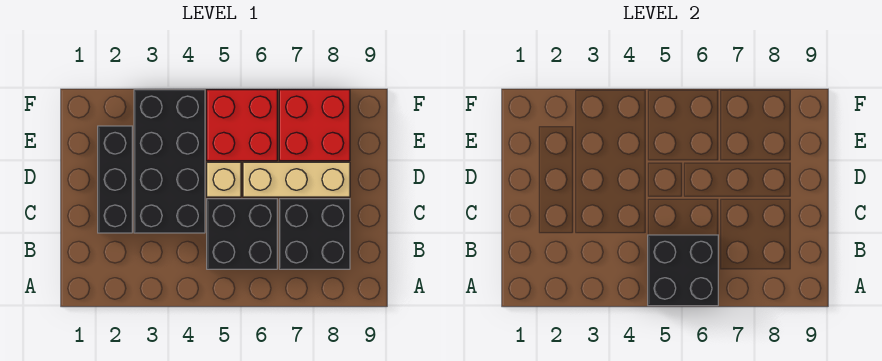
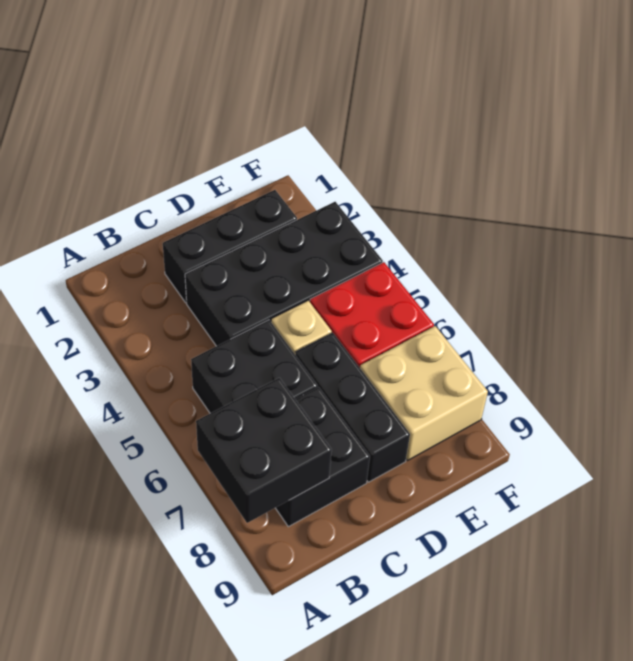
black 2x2 brick [648,235,718,306] -> black 2x2 brick moved to [196,378,332,523]
tan 1x3 brick [243,162,350,197] -> black 1x3 brick [296,333,410,482]
red 2x2 brick [279,90,350,161] -> tan 2x2 brick [360,326,488,461]

